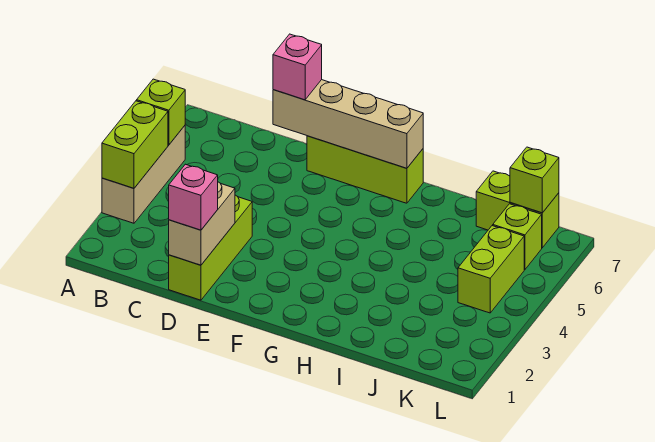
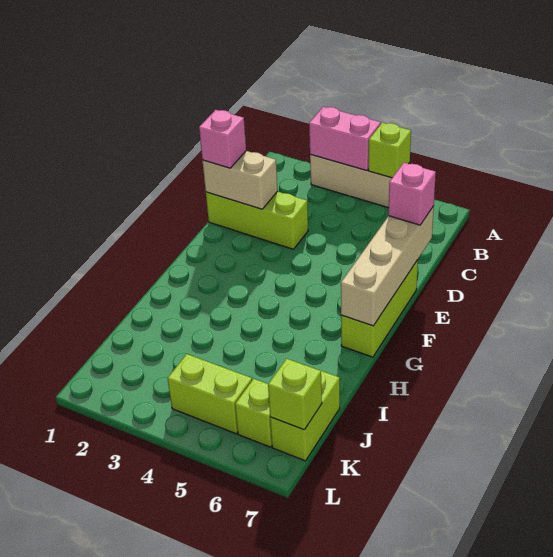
lime 1x2 brick [102,101,168,188] -> pink 1x2 brick [309,107,381,171]

